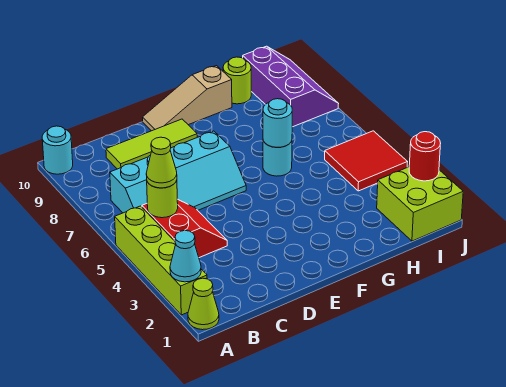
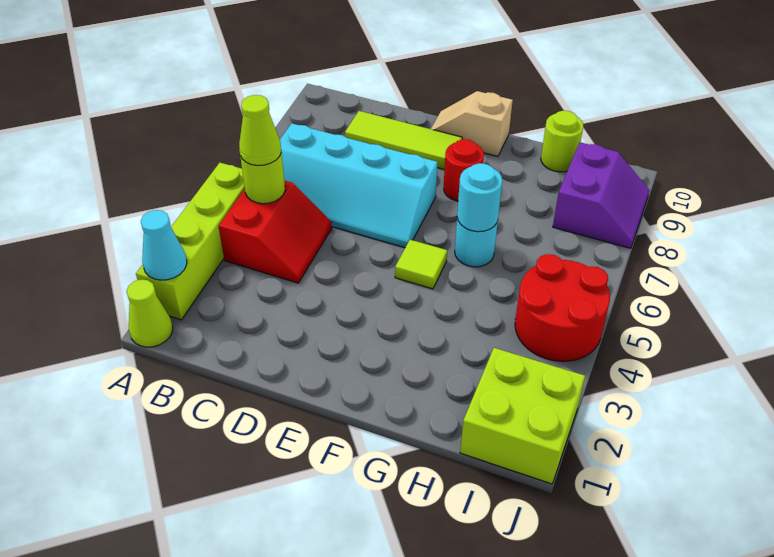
cyan 1x1 round brick [42,126,73,174] -> none
tan 1x3 slope [143,66,232,131] -> tan 1x2 slope [431,91,513,156]
none -> lime 1x1 tile [395,240,447,289]
red 2x2 tile [325,131,407,191] -> red 2x2 round brick [515,254,610,361]
purple 2x3 slope [243,46,339,127] -> purple 2x2 slope [553,142,650,248]
red 1x1 round brick [409,132,441,181] -> red 1x1 round brick moved to [444,139,484,201]

